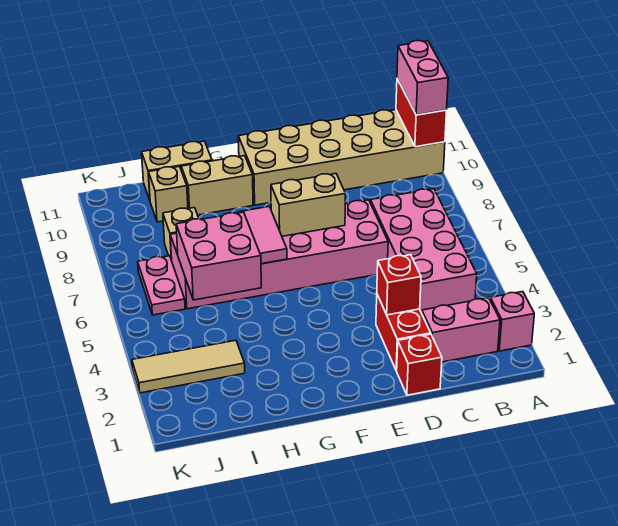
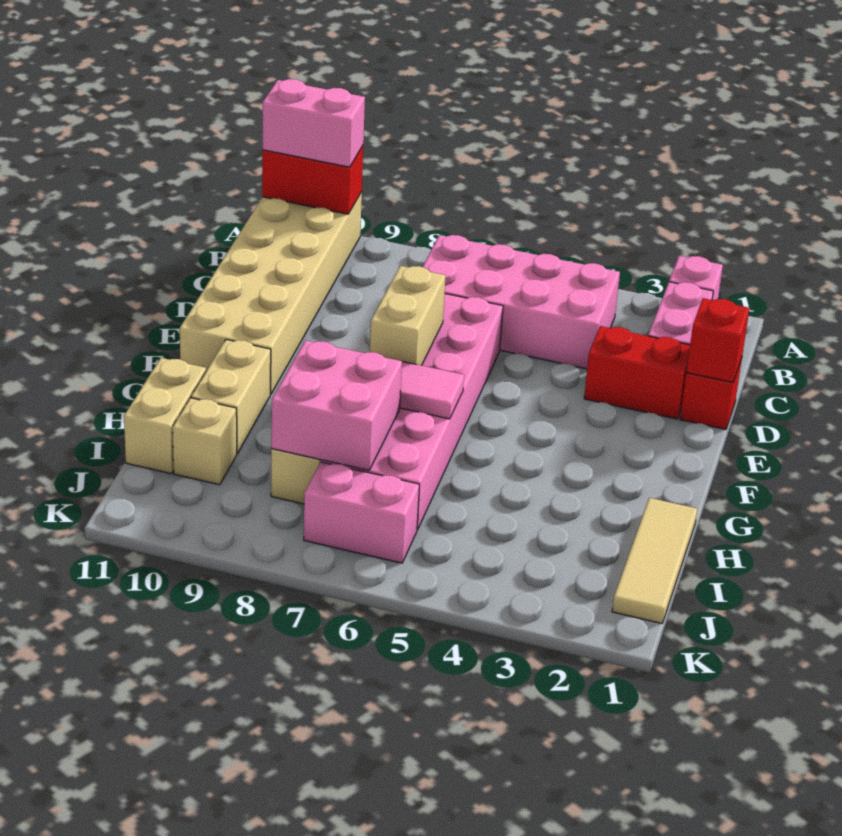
red 1x1 brick [377,255,421,315] -> red 1x1 brick moved to [686,298,749,383]
pink 2x2 brick [176,212,261,300] -> pink 2x2 brick moved to [271,340,402,470]
tan 1x3 tile [132,340,245,393] -> tan 1x3 tile moved to [612,498,697,623]
pink 1x2 plate [138,256,185,315] -> pink 1x2 brick [304,462,419,563]

